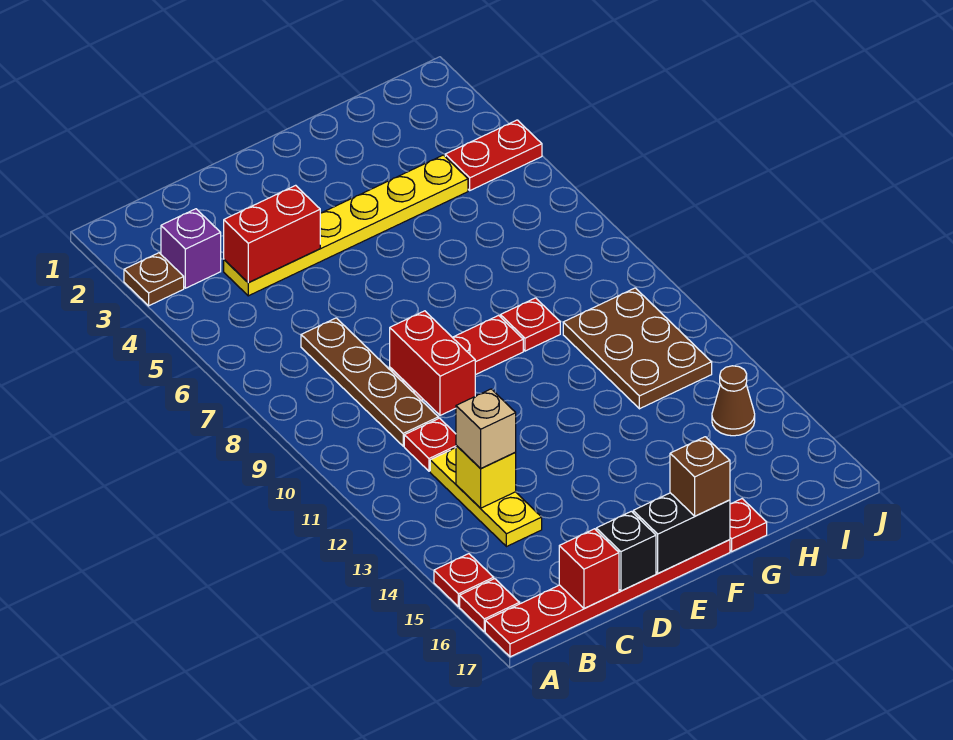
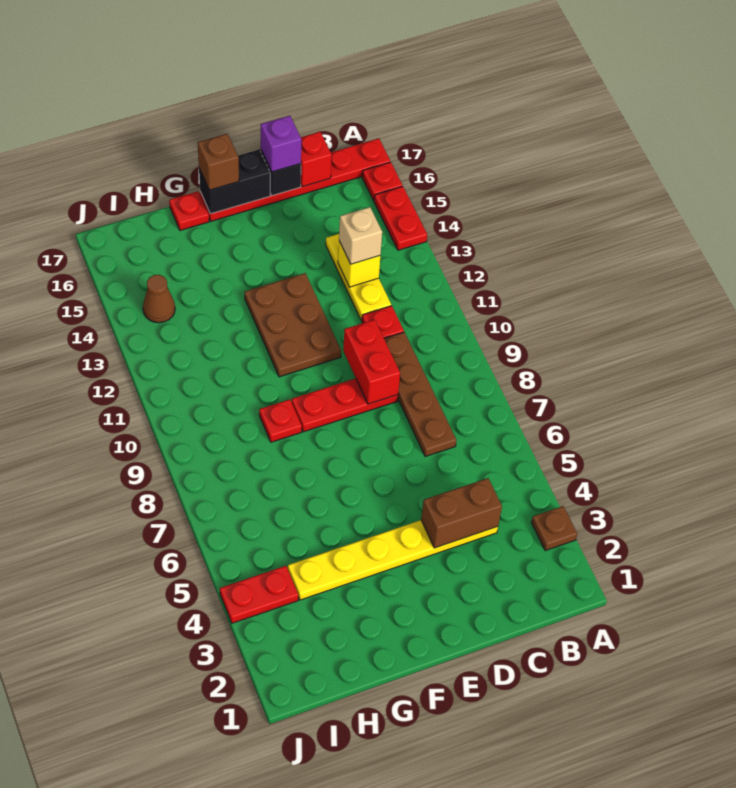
red 1x1 plate [434,554,494,607] -> red 1x2 plate [374,186,427,250]
purple 1x1 brick [161,209,221,288] -> purple 1x1 brick moved to [261,116,301,172]
red 1x2 brick [224,185,320,282] -> brown 1x2 brick [421,478,502,548]
brown 2x3 plate [563,288,712,409] -> brown 2x3 plate moved to [245,273,341,377]

